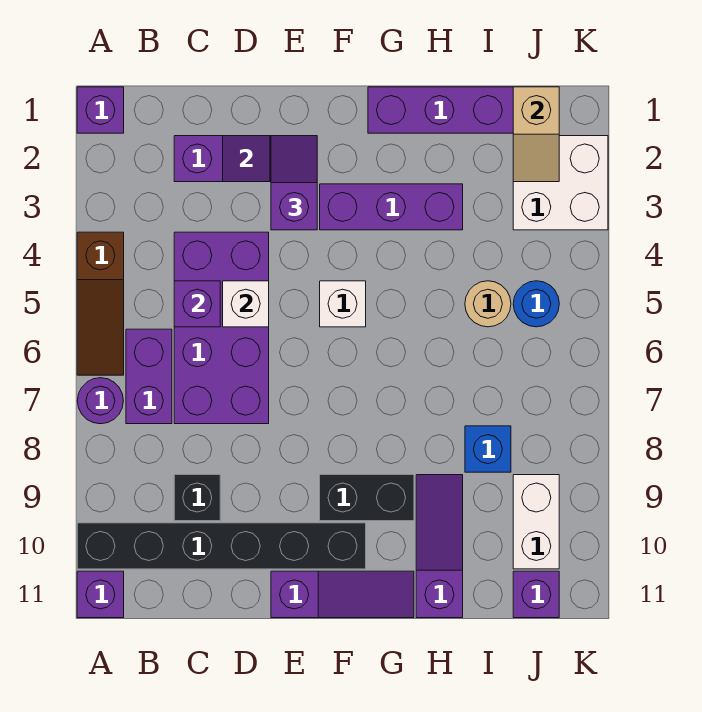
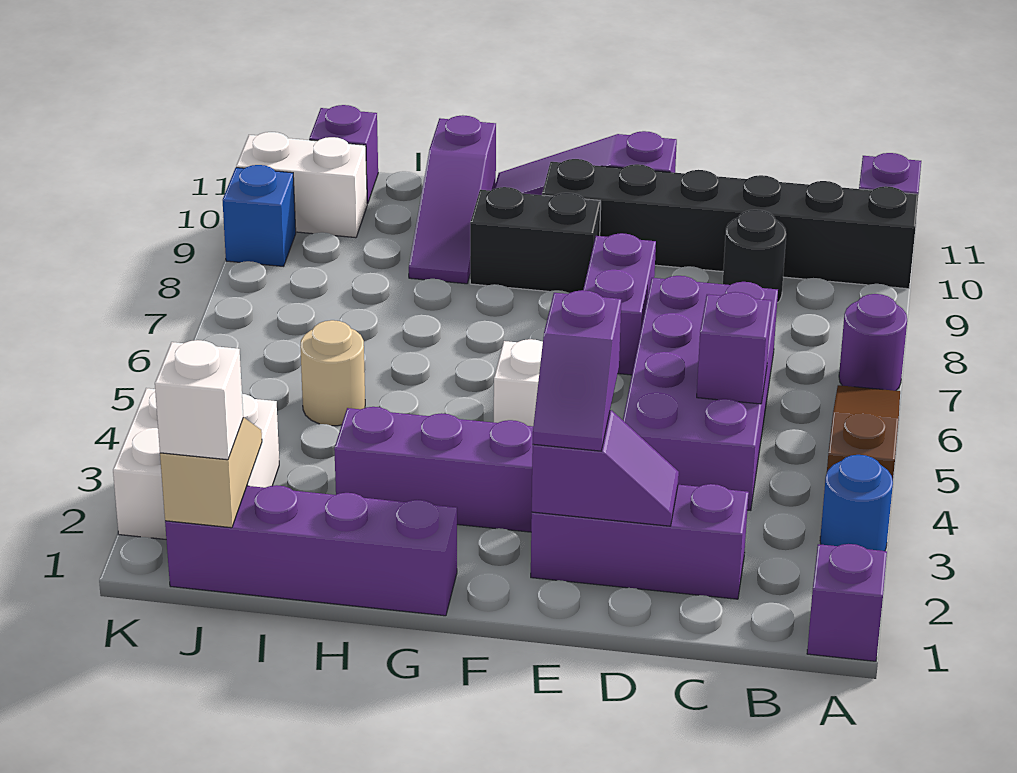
purple 1x2 brick [126,329,172,424] -> purple 1x2 brick moved to [583,233,656,375]
black 1x1 brick [174,475,220,521] -> black 1x1 round brick [723,210,786,303]
white 1x1 brick [223,281,269,327] -> white 1x1 brick moved to [155,340,243,460]
blue 1x1 brick [465,426,511,472] -> blue 1x1 brick moved to [223,165,296,266]
blue 1x1 round brick [513,281,559,327] -> blue 1x1 round brick moved to [820,455,893,551]
white 1x2 brick [513,475,559,569] -> white 1x2 brick turned to [236,132,367,238]

